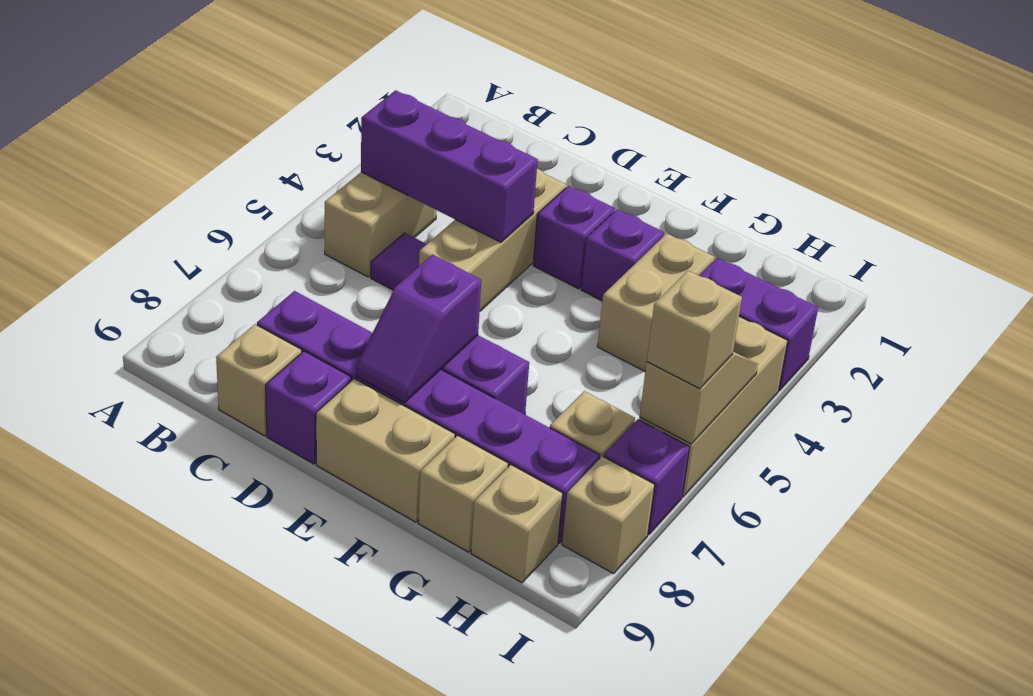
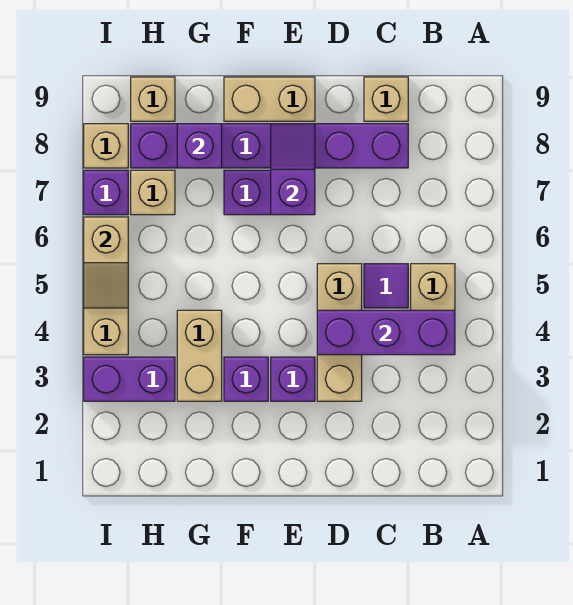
purple 1x1 brick [266,351,352,464] -> purple 1x1 brick moved to [177,124,222,168]
tan 1x1 brick [418,435,508,552] -> none
tan 1x1 brick [647,271,742,389] -> none

